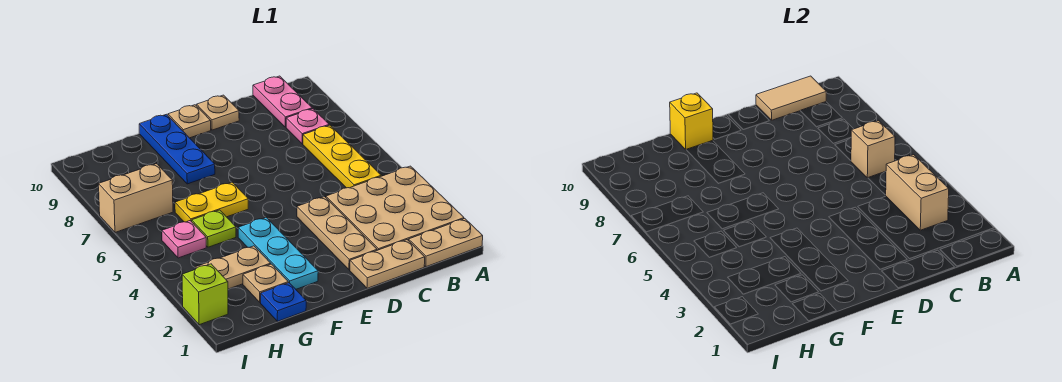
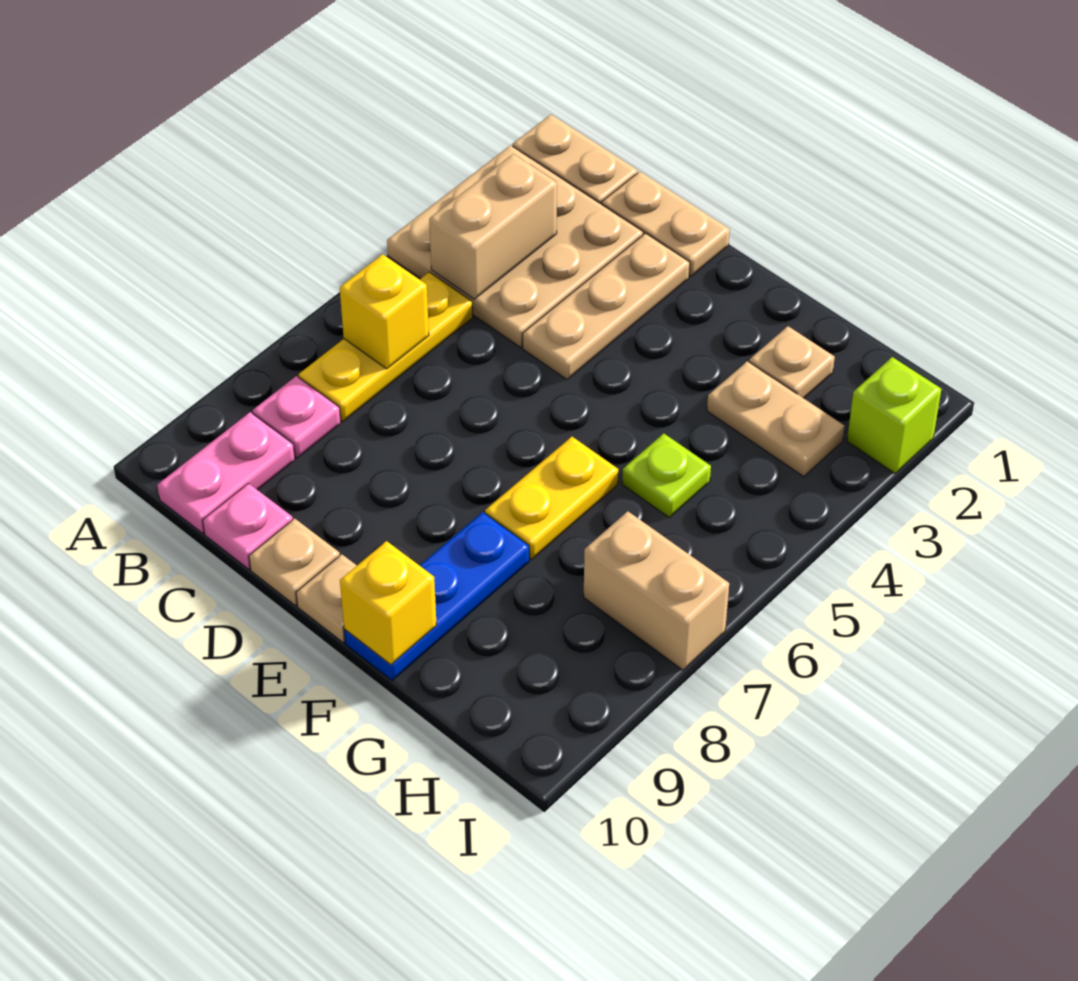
tan 1x1 brick [851,121,895,178] -> yellow 1x1 brick [340,254,429,369]
tan 1x2 tile [756,76,826,120] -> none
cyan 1x3 plate [238,217,318,289] -> none
yellow 1x2 plate [175,182,248,222] -> yellow 1x2 plate turned to [485,437,618,559]
blue 1x1 plate [261,283,306,321] -> none
pink 1x1 plate [162,221,206,258] -> pink 1x1 plate moved to [203,483,293,569]

